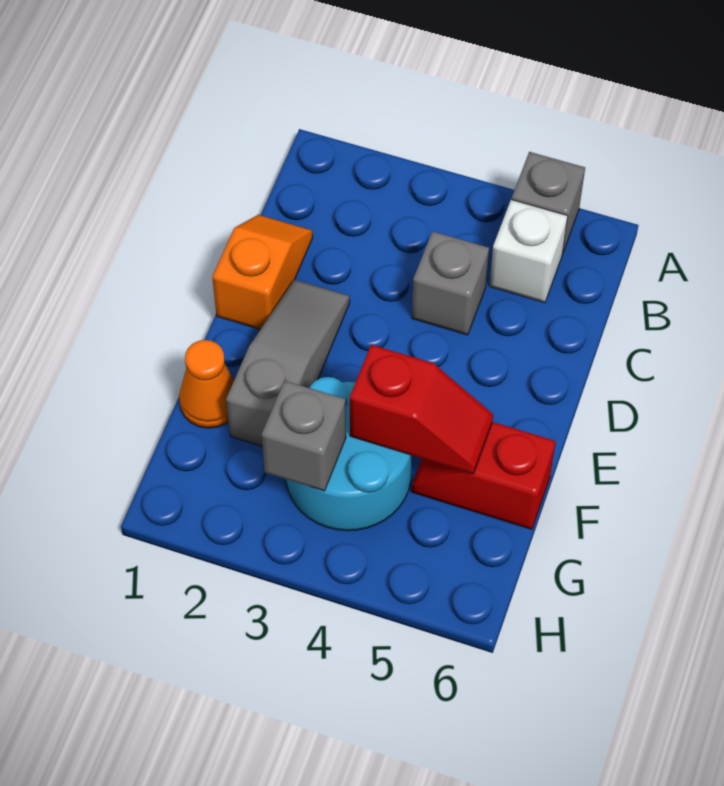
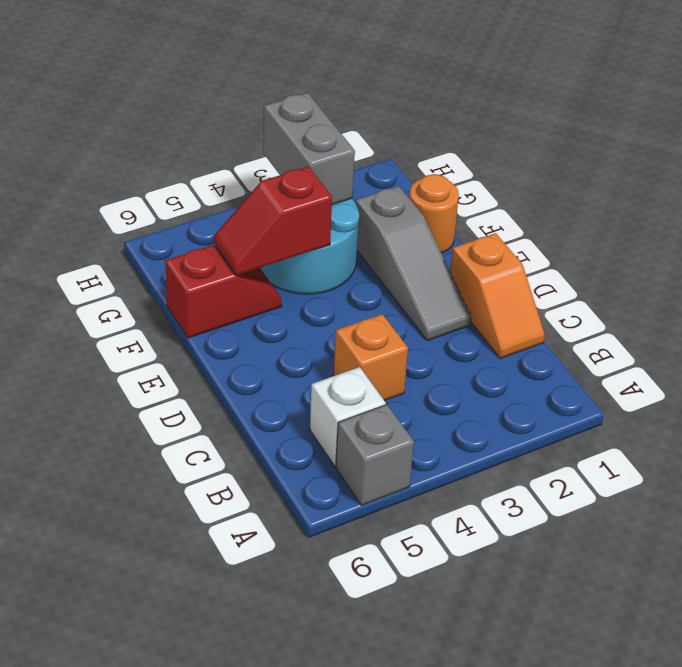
grey 1x1 brick [412,231,489,335] -> orange 1x1 brick [334,314,408,401]
orange 1x1 cone [179,340,234,428] -> orange 1x1 round brick [409,174,459,253]
grey 1x1 brick [262,380,346,491] -> grey 1x2 brick [263,93,355,205]

